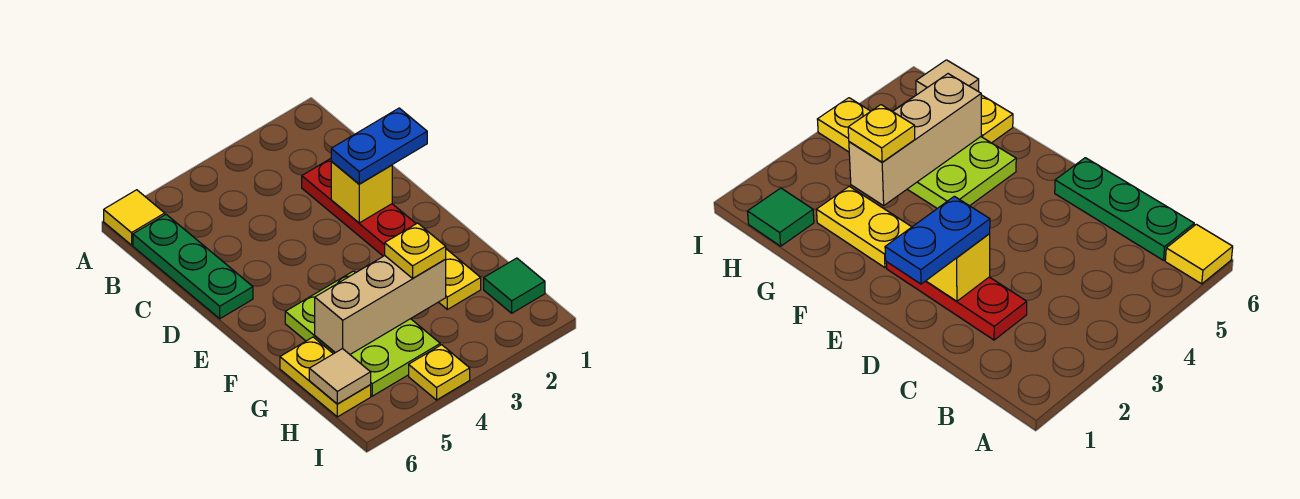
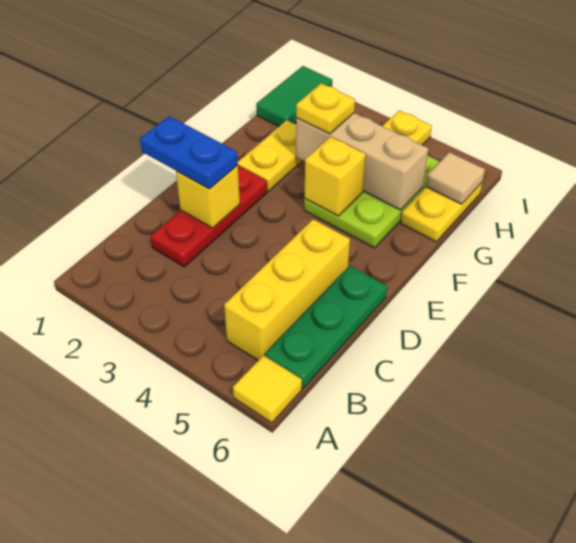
none -> yellow 1x3 brick [224,219,350,360]
none -> yellow 1x1 brick [305,137,366,216]
green 1x1 tile [484,258,545,313] -> green 1x2 tile [256,66,332,126]

